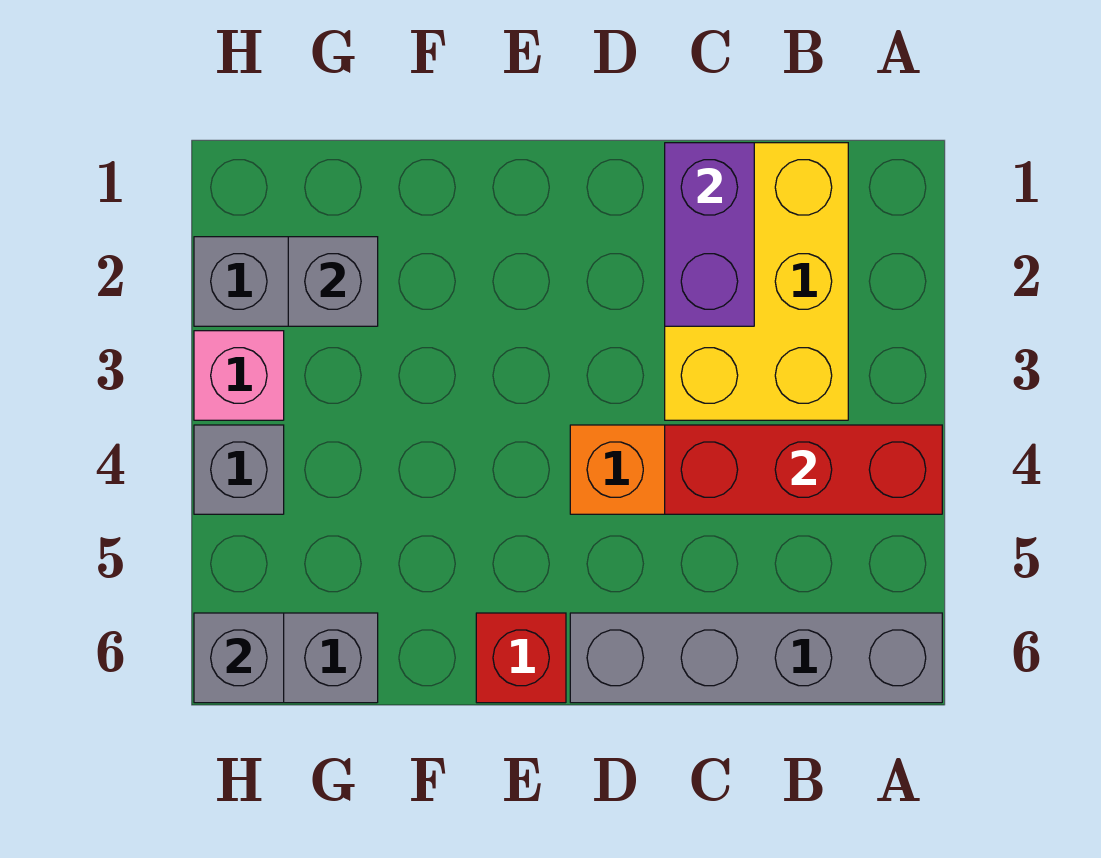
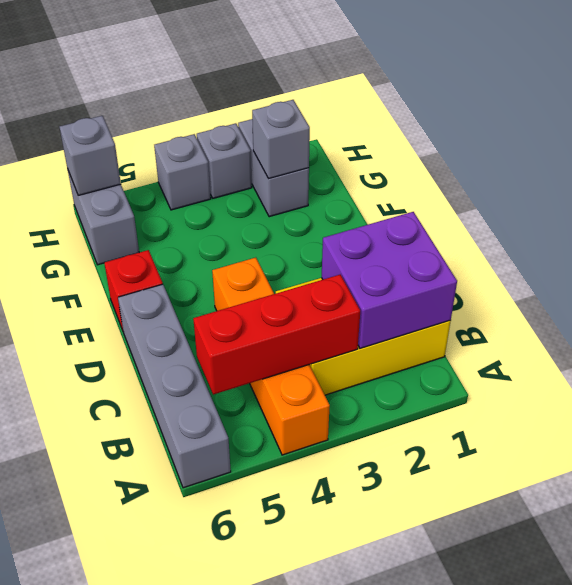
red 1x3 brick [665,425,942,514] -> red 1x3 brick turned to [193,275,360,395]
purple 1x2 brick [665,143,754,326] -> purple 2x2 brick [321,212,457,349]
pink 1x1 brick [194,331,284,420] -> grey 1x1 brick [197,123,252,198]

